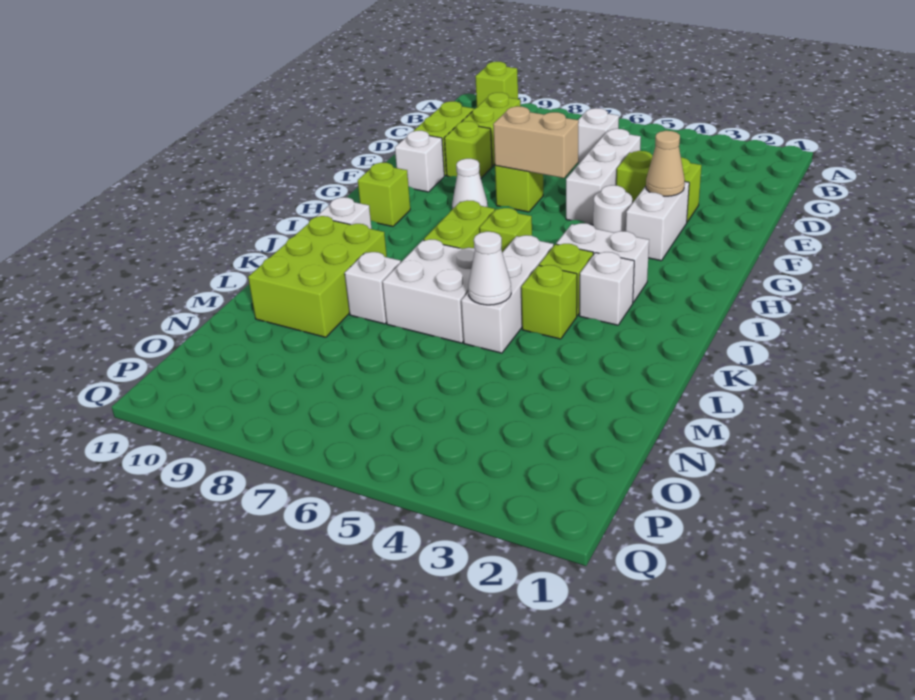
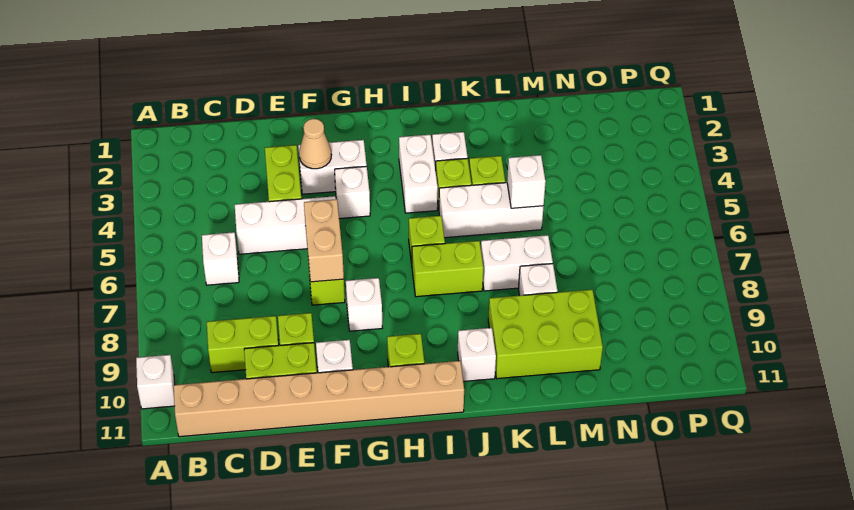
lime 1x1 brick [475,62,518,107] -> white 1x1 brick [136,355,175,409]
none -> tan 1x8 brick [174,361,464,437]
white 1x1 round brick [593,185,632,233] -> white 1x1 brick [335,166,370,219]
white 1x1 cone [452,159,488,209] -> white 1x1 brick [346,278,382,331]
white 2x2 brick [382,239,475,343] -> white 1x2 brick [481,235,553,291]
white 1x1 cone [468,232,511,305] -> white 1x1 brick [507,155,546,208]

